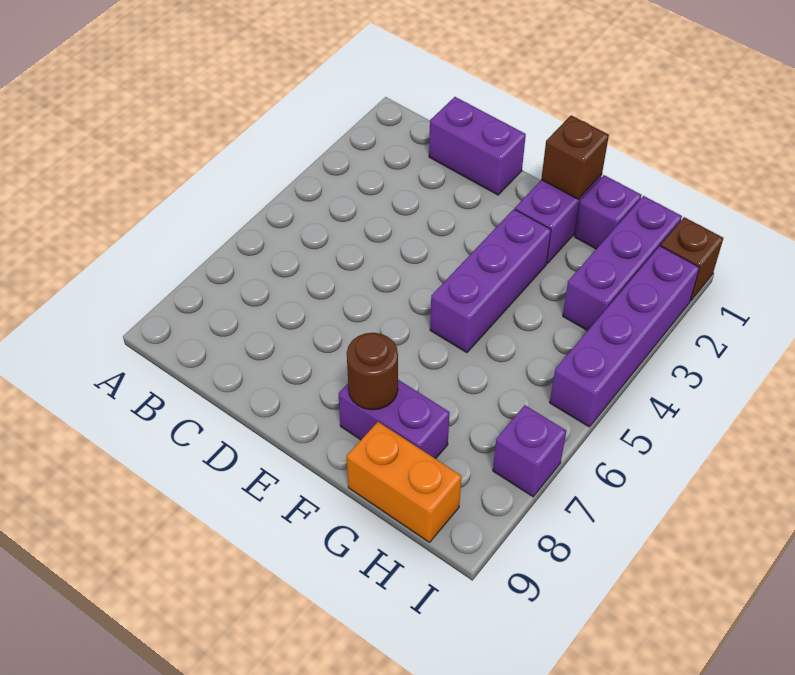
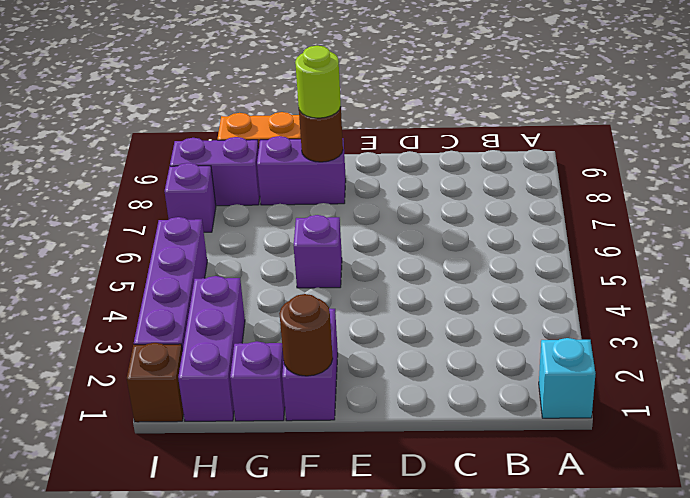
none -> cyan 1x1 brick [539,338,595,418]
purple 1x2 brick [429,97,526,195] -> purple 1x2 brick moved to [170,137,260,206]
brown 1x1 brick [541,115,609,199] -> brown 1x1 round brick [279,294,333,376]
purple 1x3 brick [430,209,551,353] -> purple 1x1 brick [294,215,342,288]
none -> lime 1x1 round brick [295,46,341,118]

